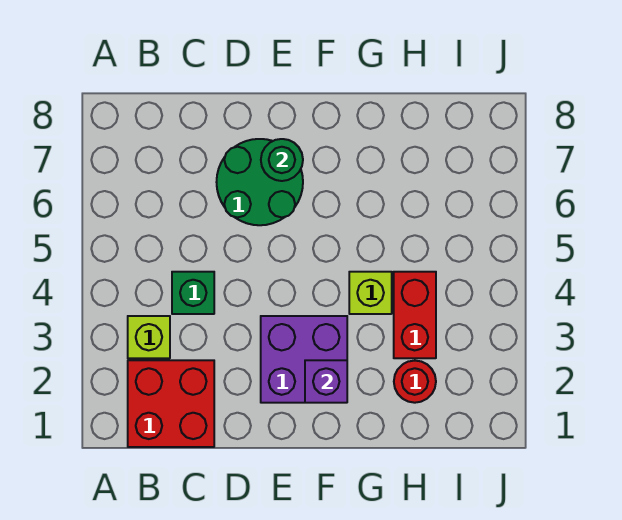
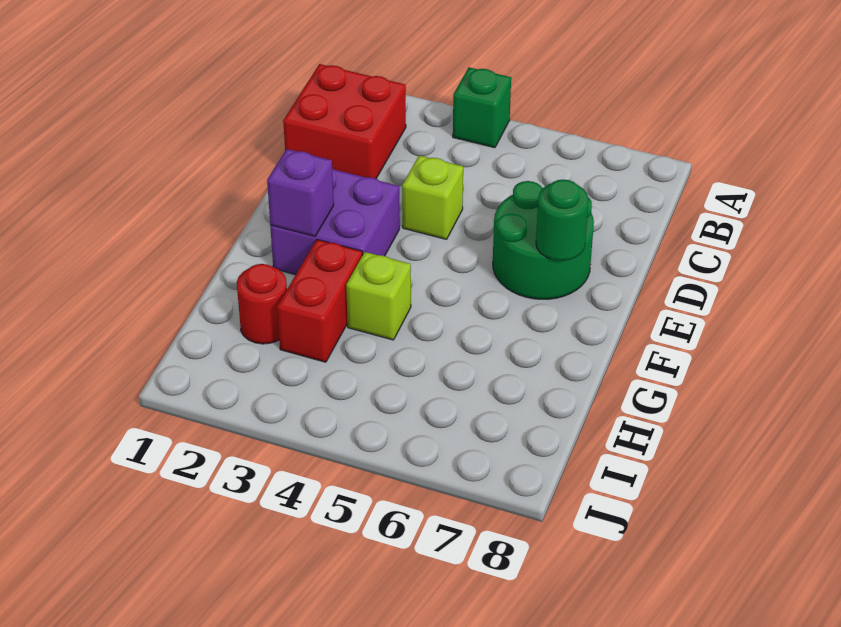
lime 1x1 brick [128,316,170,358] -> lime 1x1 brick moved to [402,155,463,239]
green 1x1 brick [172,272,214,314] -> green 1x1 brick moved to [453,67,511,148]
red 1x2 brick [394,272,436,358] -> red 1x2 brick turned to [277,239,362,362]

